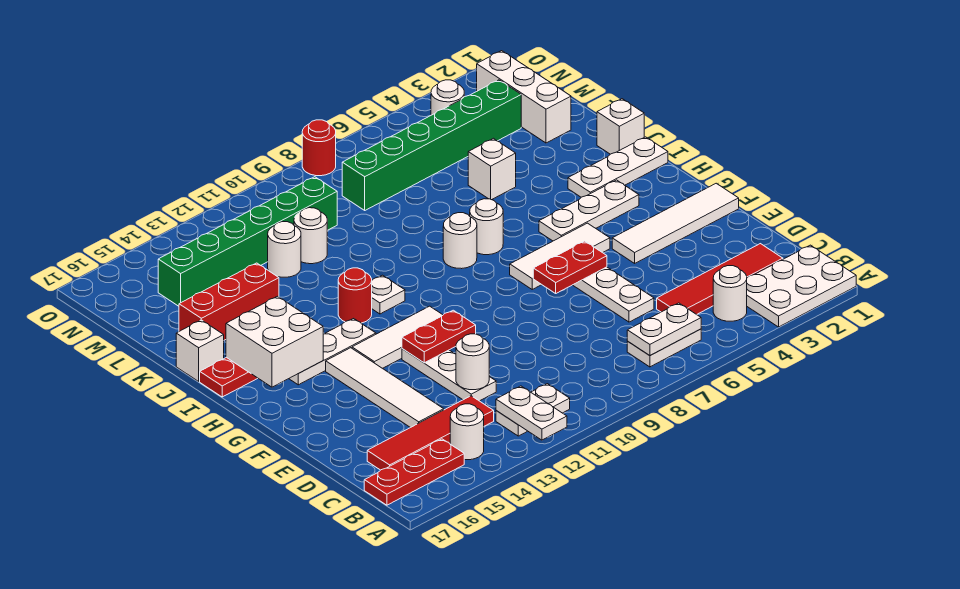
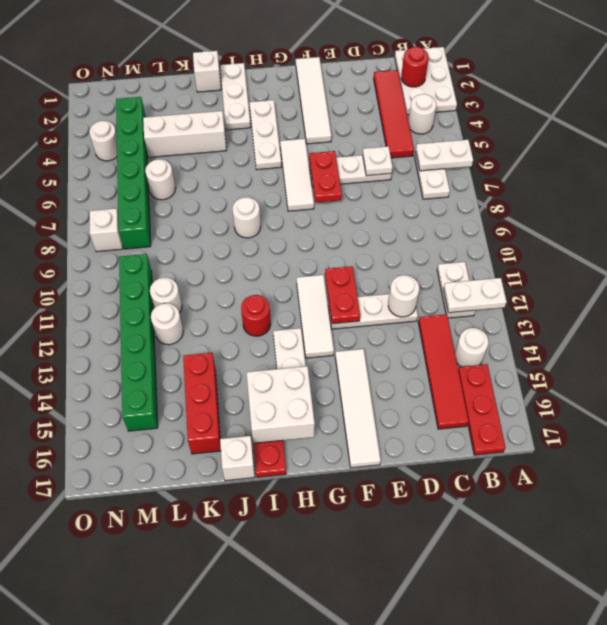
white 1x2 plate [627,303,701,356] -> white 1x2 plate turned to [416,140,473,171]
white 1x4 tile [326,348,444,428] -> white 1x4 tile turned to [335,349,381,468]
white 1x1 round brick [470,199,503,255] -> white 1x1 round brick moved to [145,159,175,200]
white 1x1 plate [372,275,405,314] -> white 1x1 plate moved to [363,146,392,176]
white 1x1 brick [468,138,516,200] -> white 1x1 brick moved to [90,209,123,252]
white 1x3 brick [477,51,571,143] -> white 1x3 brick moved to [143,111,226,157]
red 1x1 round brick [302,120,336,176] -> red 1x1 round brick moved to [401,47,429,87]

